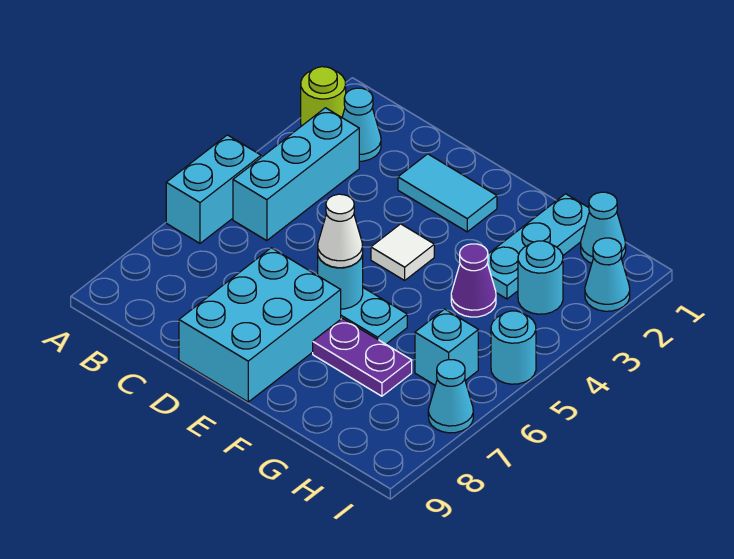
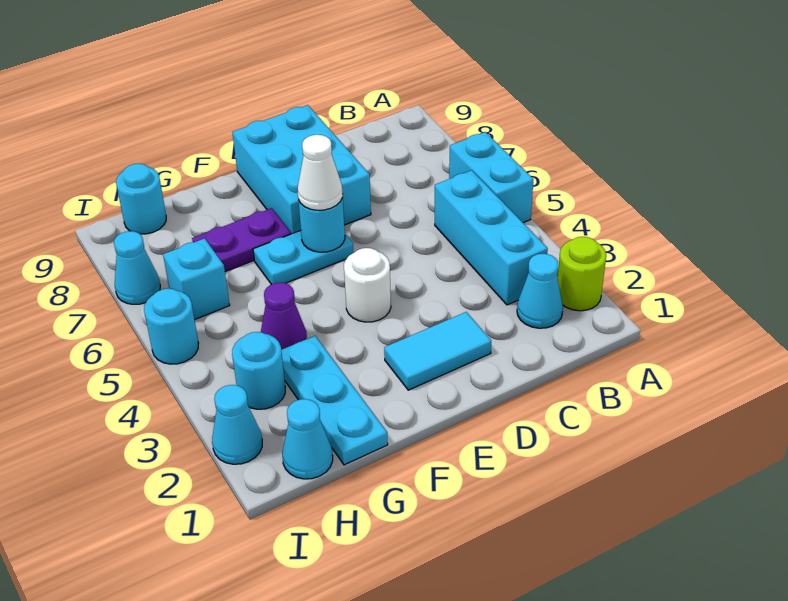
white 1x1 tile [371,224,434,280] -> white 1x1 round brick [344,248,391,322]
none -> cyan 1x1 round brick [116,164,166,234]

